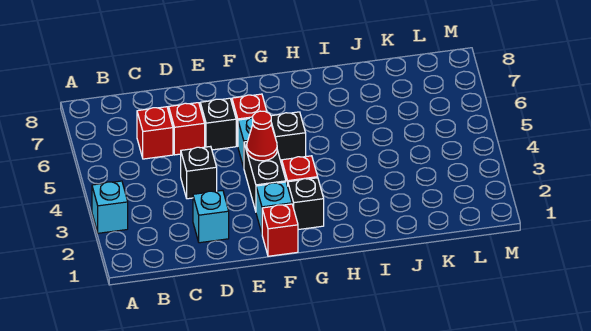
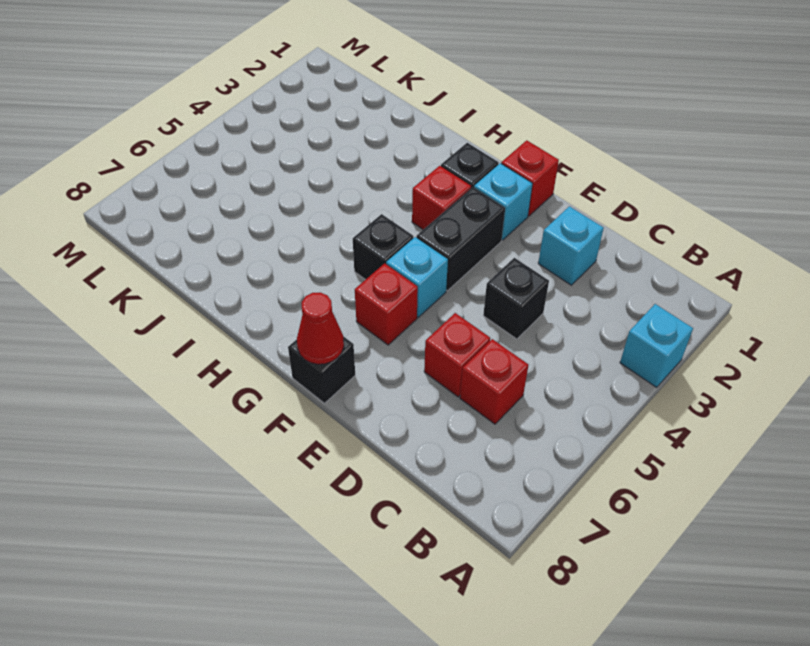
black 1x1 brick [200,98,236,150] -> black 1x1 brick moved to [288,336,355,403]
red 1x1 cone [247,111,277,161] -> red 1x1 cone moved to [297,293,344,364]

